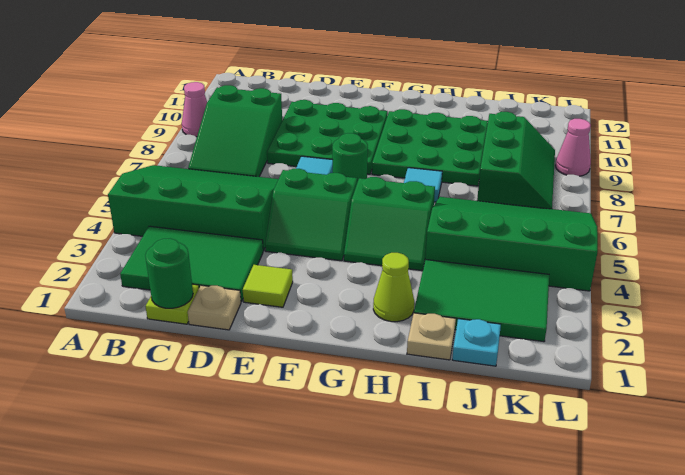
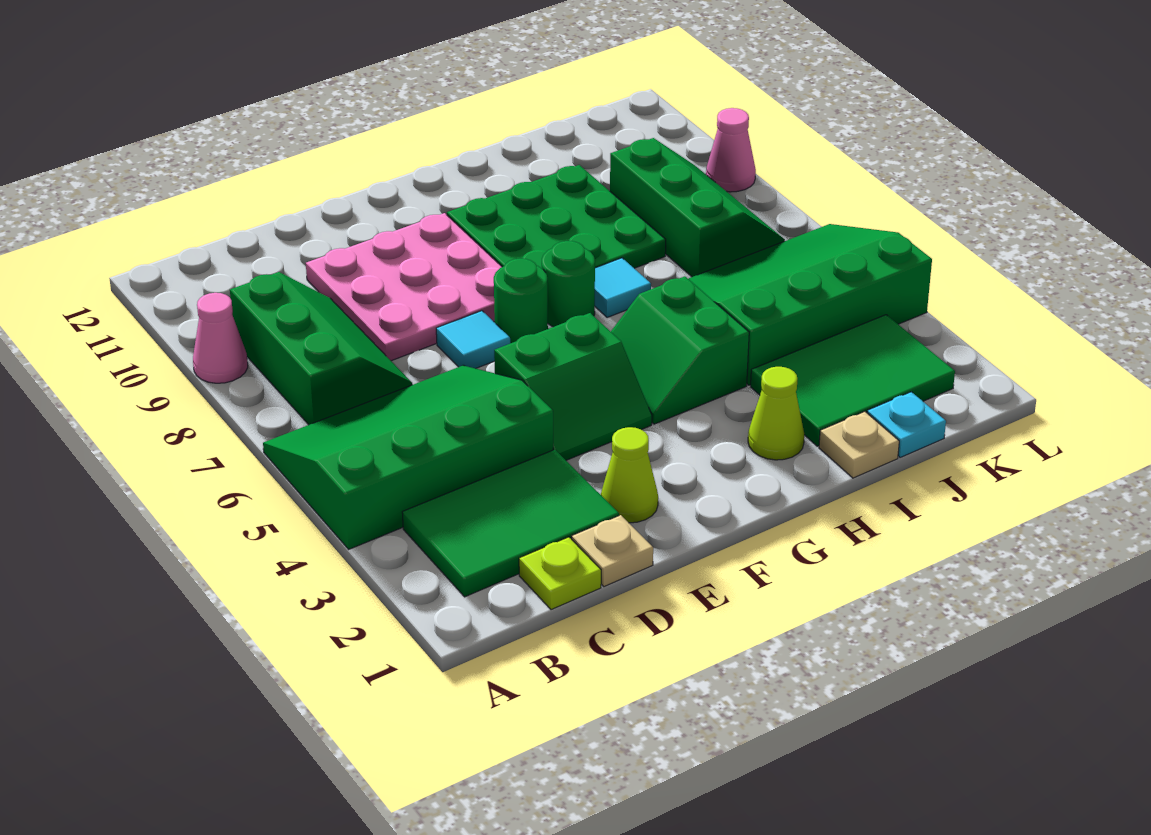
green 2x3 slope [188,85,282,177] -> green 2x3 slope turned to [230,272,412,425]
green 1x1 round brick [145,239,193,308] -> green 1x1 round brick moved to [542,241,595,327]
green 3x3 plate [267,100,387,174] -> pink 3x3 plate [306,213,502,361]
lime 1x1 tile [243,265,293,307] -> lime 1x1 cone [601,427,658,523]
green 2x2 slope [344,177,435,271] -> green 2x2 slope turned to [611,276,749,424]

